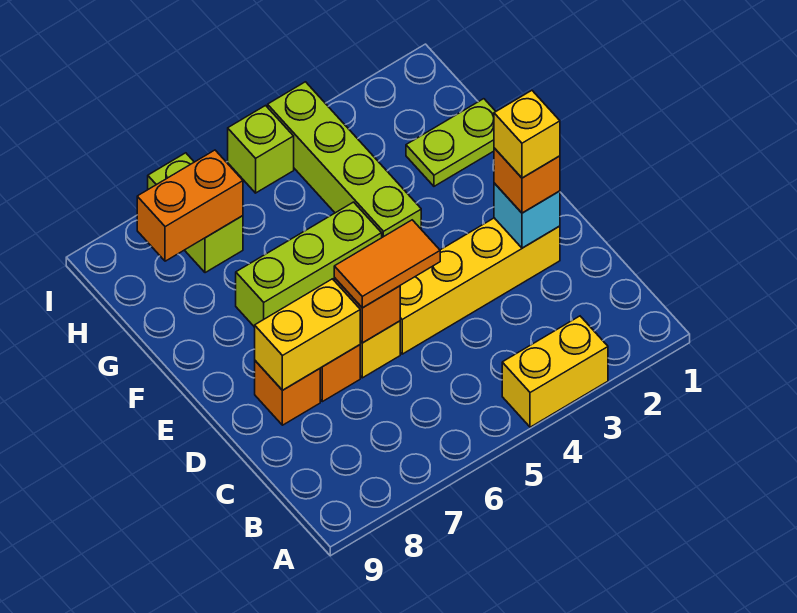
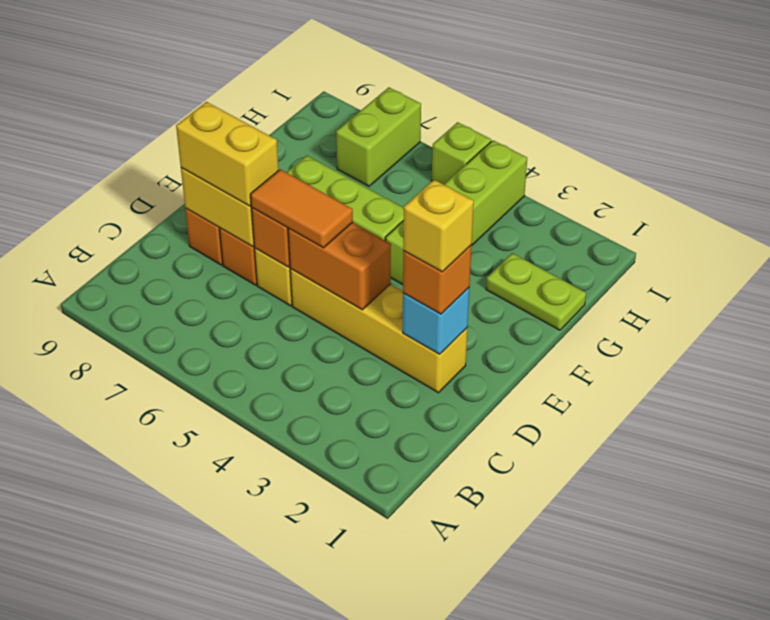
yellow 1x2 brick [502,316,608,427] -> yellow 1x2 brick moved to [176,102,279,206]
orange 1x2 brick [137,150,243,261] -> orange 1x2 brick moved to [288,223,391,310]

